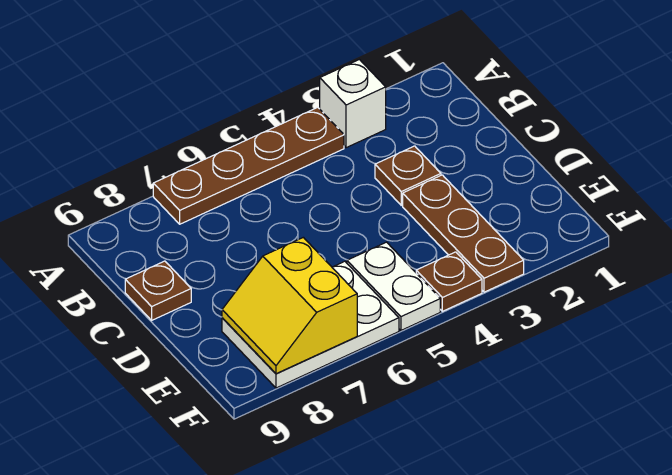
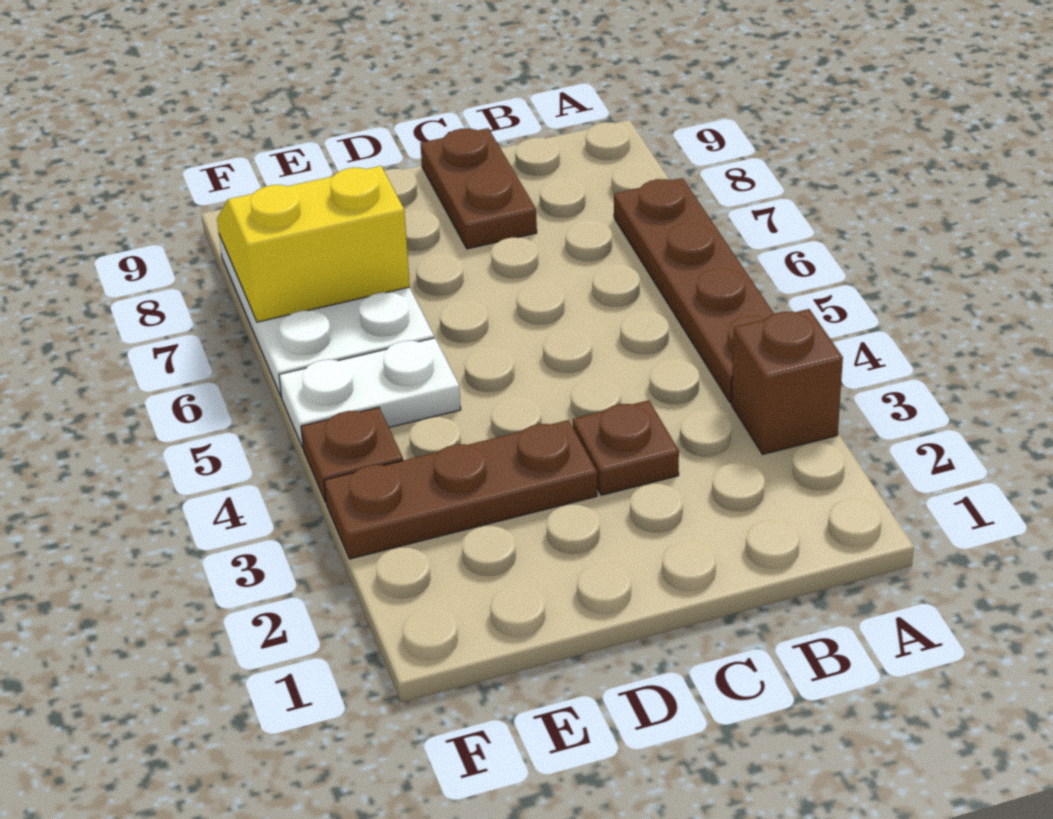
white 1x1 brick [320,60,386,148] -> brown 1x1 brick [731,309,843,454]
brown 1x1 plate [125,261,191,320] -> brown 1x2 plate [420,128,537,249]

